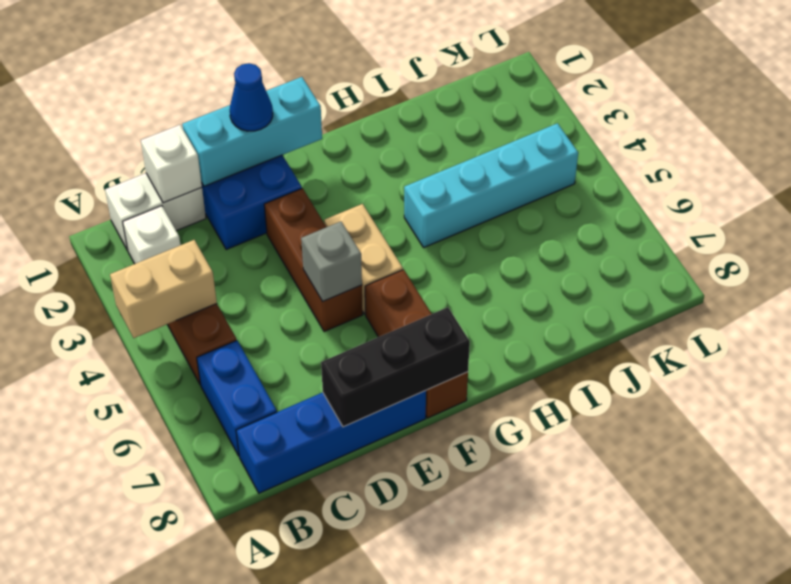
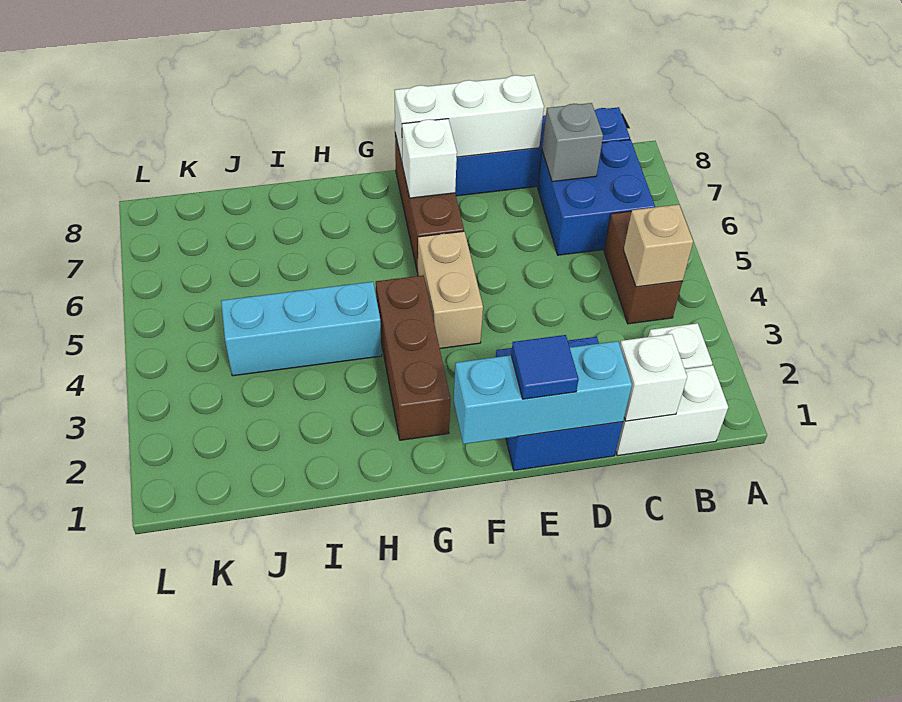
tan 1x2 brick [110,240,217,338] -> tan 1x1 brick [624,205,693,287]
blue 1x2 brick [197,341,277,456] -> blue 2x2 brick [538,140,655,255]
black 1x3 brick [321,307,470,427] -> white 1x3 brick [395,75,544,161]
blue 1x1 cone [230,63,273,131] -> blue 1x1 tile [511,335,579,399]
brown 1x3 brick [264,188,363,332] -> brown 1x3 brick moved to [376,275,451,440]
grey 1x1 brick [301,222,362,301] -> grey 1x1 brick moved to [542,103,603,182]
none -> white 1x1 brick [402,119,457,198]
cyan 1x4 brick [404,123,578,247] -> cyan 1x3 brick [221,282,382,376]

